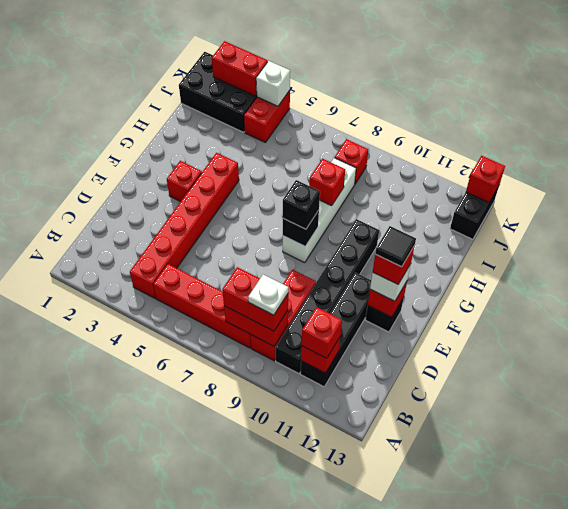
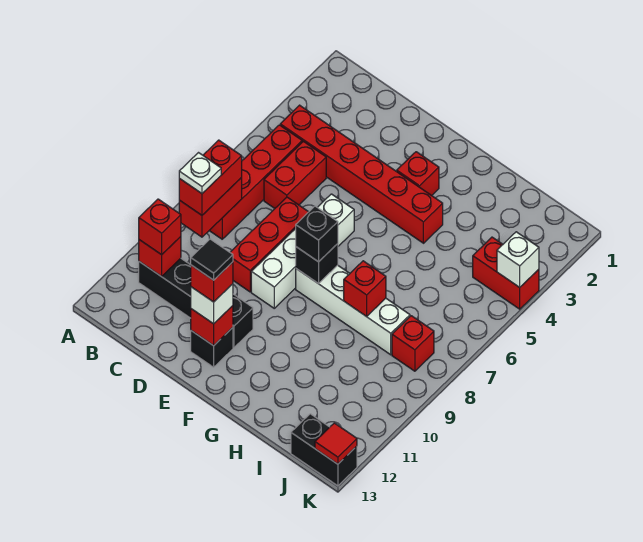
red 1x3 brick [250,270,316,361] -> red 1x3 brick turned to [230,197,308,292]
black 1x6 brick [276,219,379,374] -> none
none -> white 1x4 brick [251,194,354,308]
black 2x3 brick [179,52,257,132] -> none
red 1x2 brick [212,41,268,96] -> red 1x2 brick moved to [264,141,326,208]
red 1x1 brick [466,156,505,202] -> red 1x1 tile [315,423,357,464]

